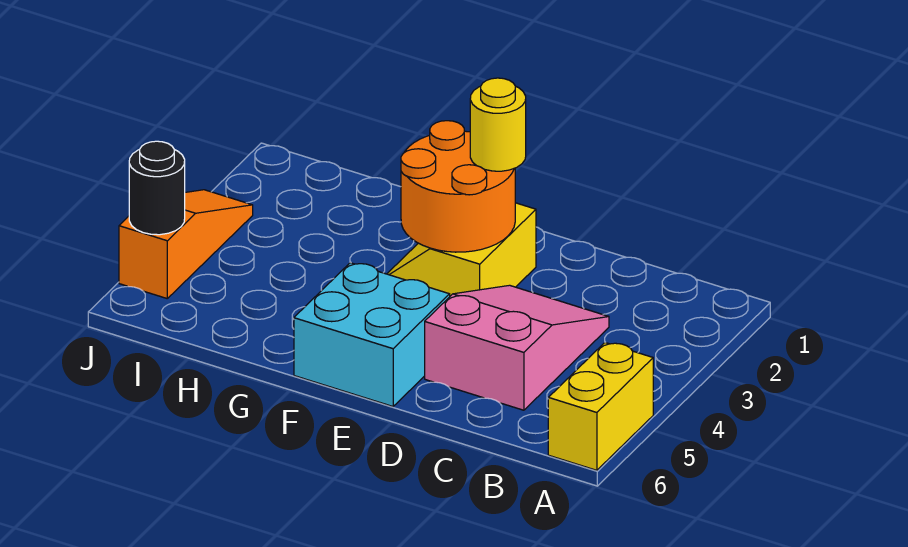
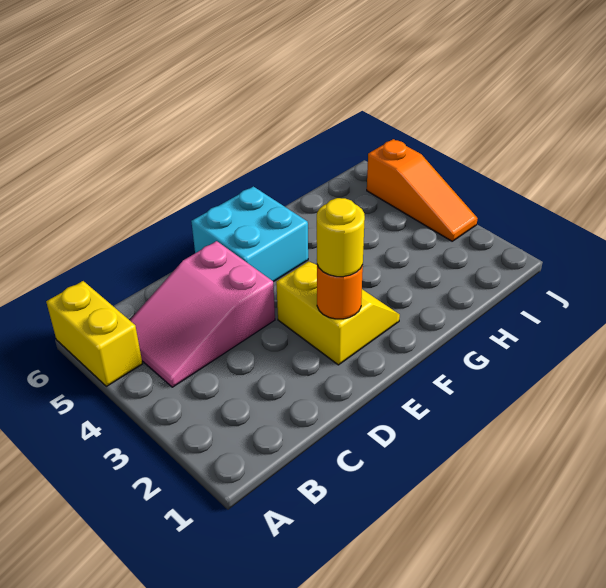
pink 2x3 slope [425,285,609,410] -> pink 2x3 slope turned to [130,241,275,387]
orange 2x2 round brick [401,121,515,252] -> orange 1x1 round brick [317,265,363,319]
black 1x1 round brick [129,141,185,235] -> none

